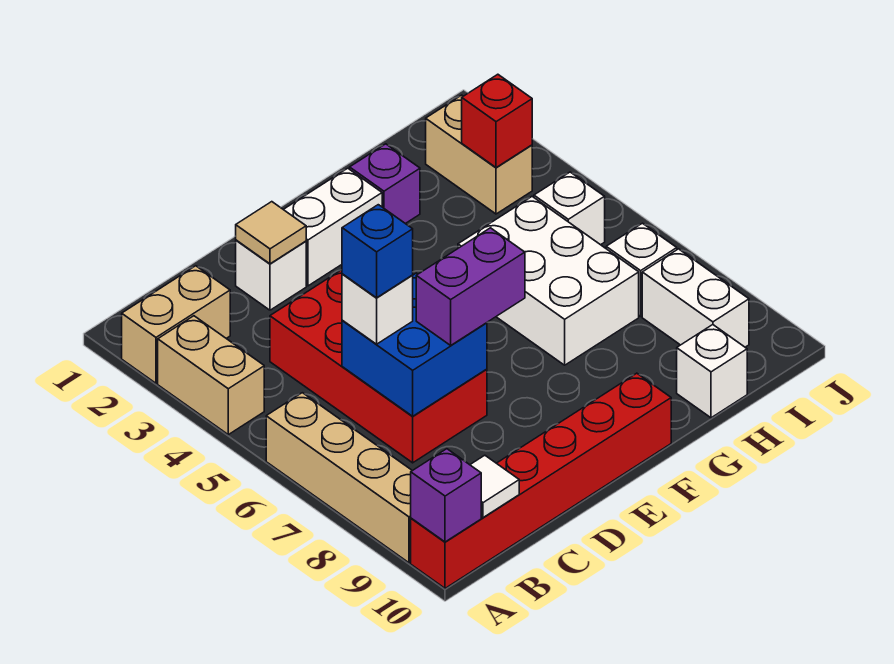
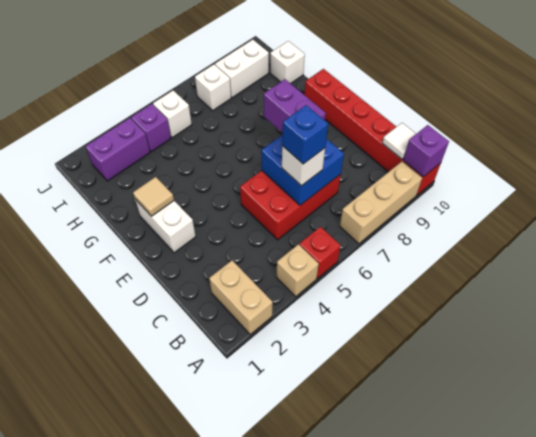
tan 1x2 brick [158,316,264,435] -> tan 1x1 brick [277,244,319,297]
tan 1x4 brick [266,393,412,563] -> tan 1x3 brick [340,162,422,244]
red 2x4 brick [270,270,487,463] -> red 2x3 brick [240,171,341,240]
white 1x1 brick [236,240,306,310] -> none
tan 1x1 tile [236,202,306,264] -> tan 1x1 tile moved to [133,177,174,216]
purple 1x1 brick [350,144,420,224] -> purple 1x1 brick moved to [131,104,171,152]
white 2x3 brick [458,197,639,365] -> none
tan 1x2 brick [426,95,532,214] -> purple 1x2 brick [86,118,150,181]
red 1x1 brick [462,74,532,168] -> red 1x1 brick moved to [299,227,341,278]

